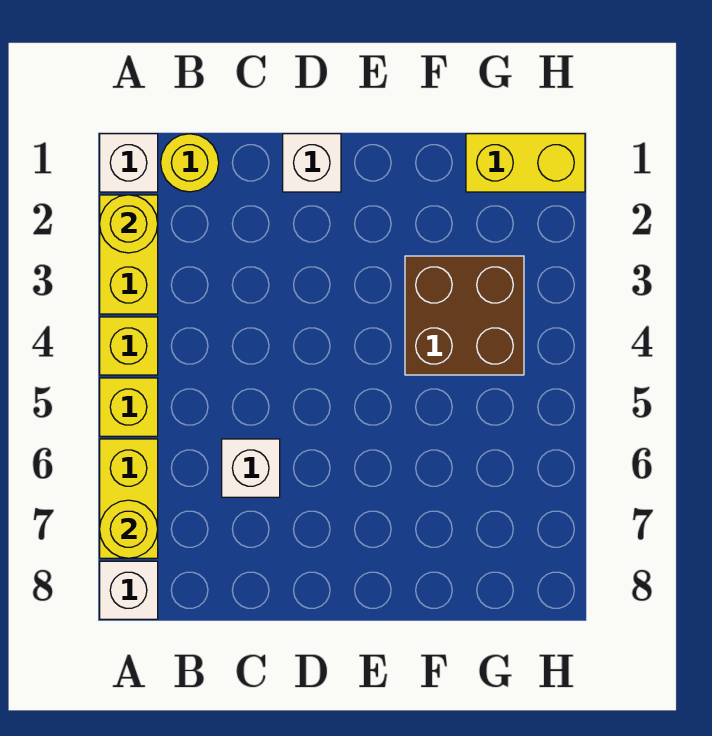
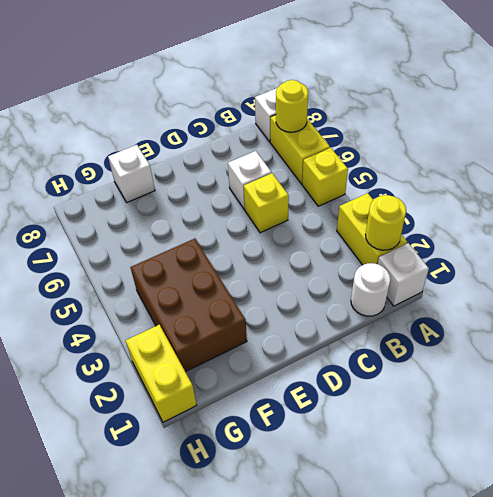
yellow 1x1 brick [100,317,158,375] -> yellow 1x1 brick moved to [244,173,289,233]
yellow 1x1 round brick [161,134,219,192] -> white 1x1 round brick [351,263,391,316]
white 1x1 brick [283,134,341,192] -> white 1x1 brick moved to [108,145,155,202]
brown 2x2 brick [405,256,524,375] -> brown 2x3 brick [130,239,247,372]
yellow 1x2 brick [466,134,585,192] -> yellow 1x2 brick turned to [126,325,196,422]

